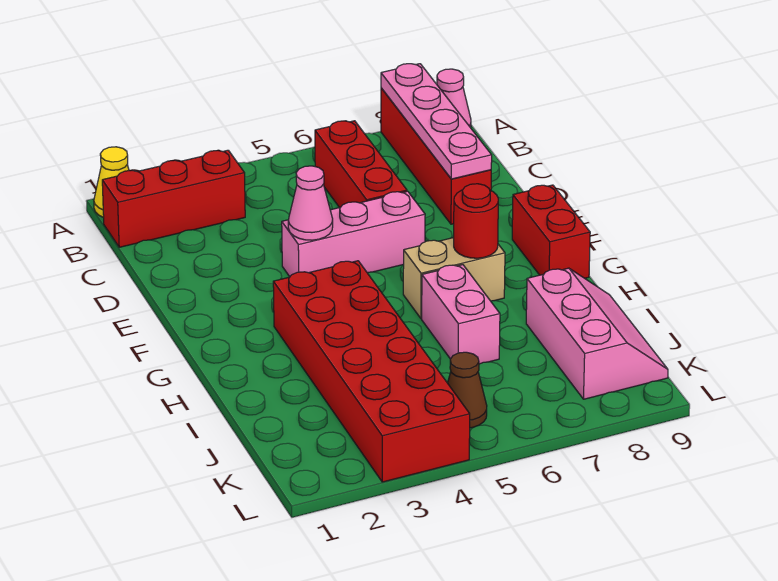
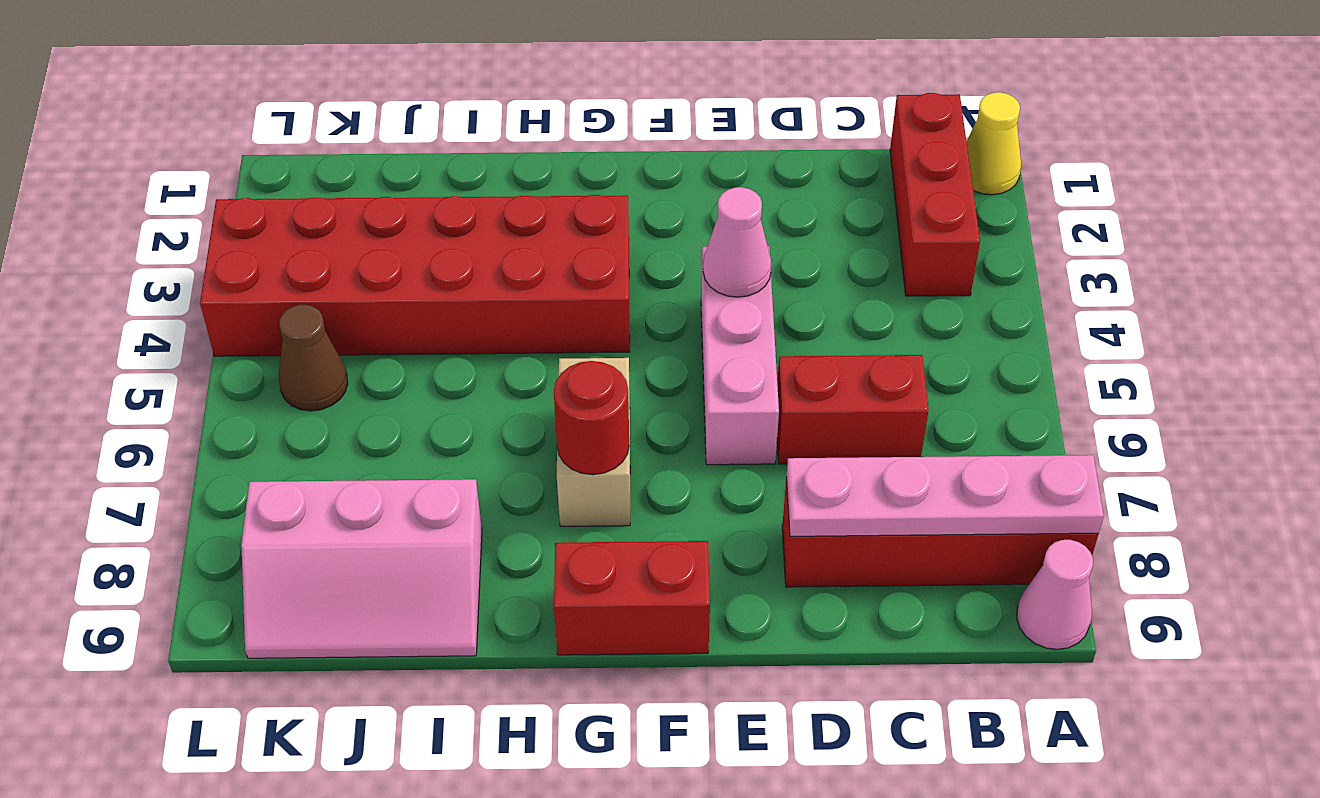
red 1x3 brick [315,121,407,208] -> red 1x2 brick [777,355,929,464]
pink 1x2 brick [422,265,500,364] -> none

